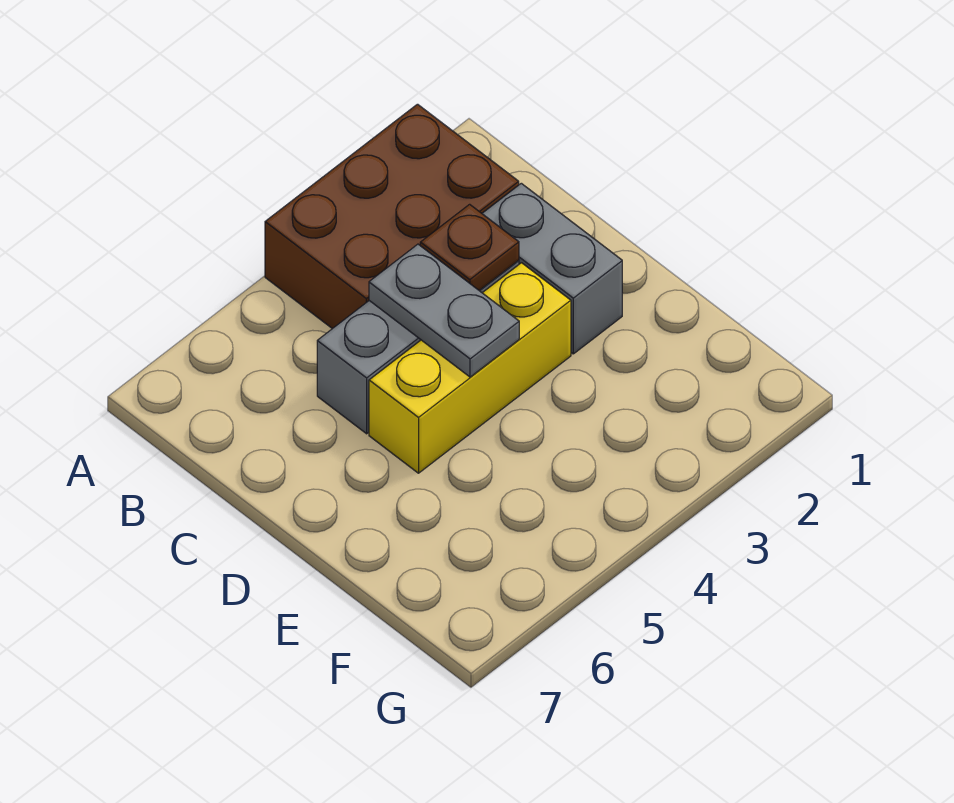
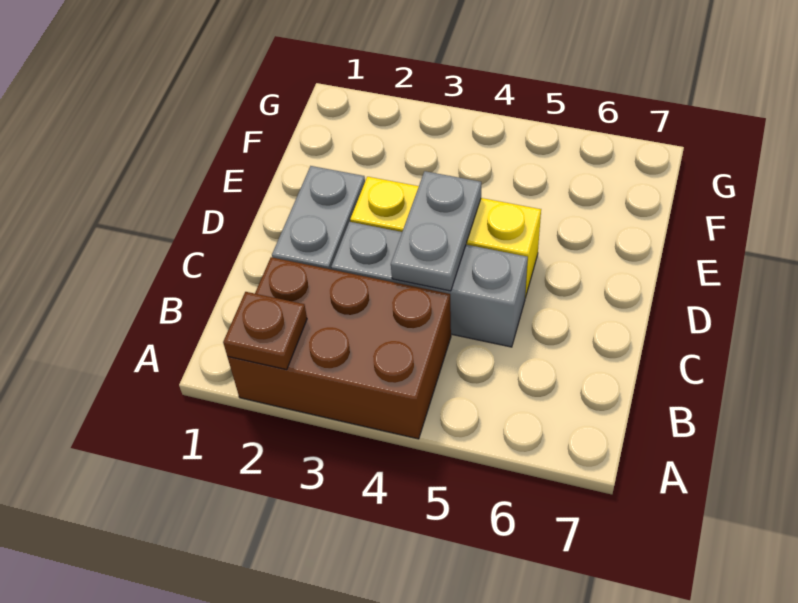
brown 1x1 plate [420,204,519,291] -> brown 1x1 plate moved to [223,292,307,370]

